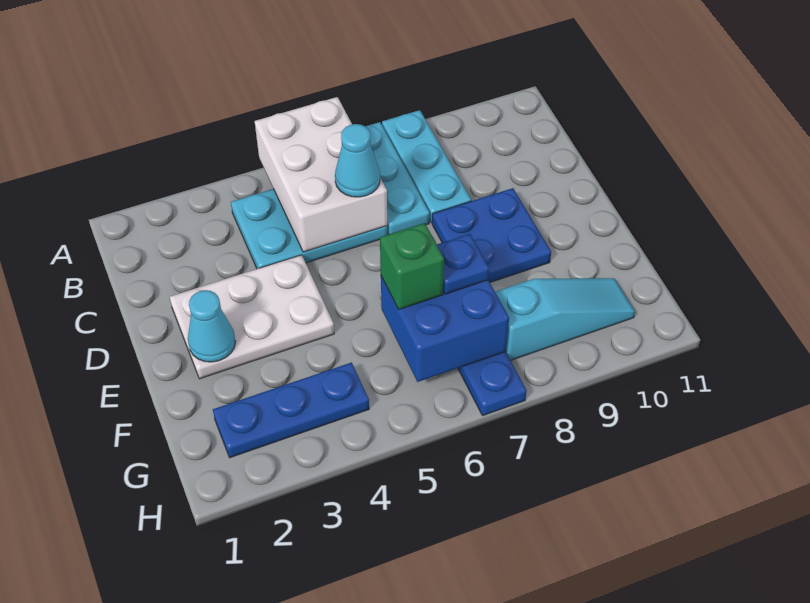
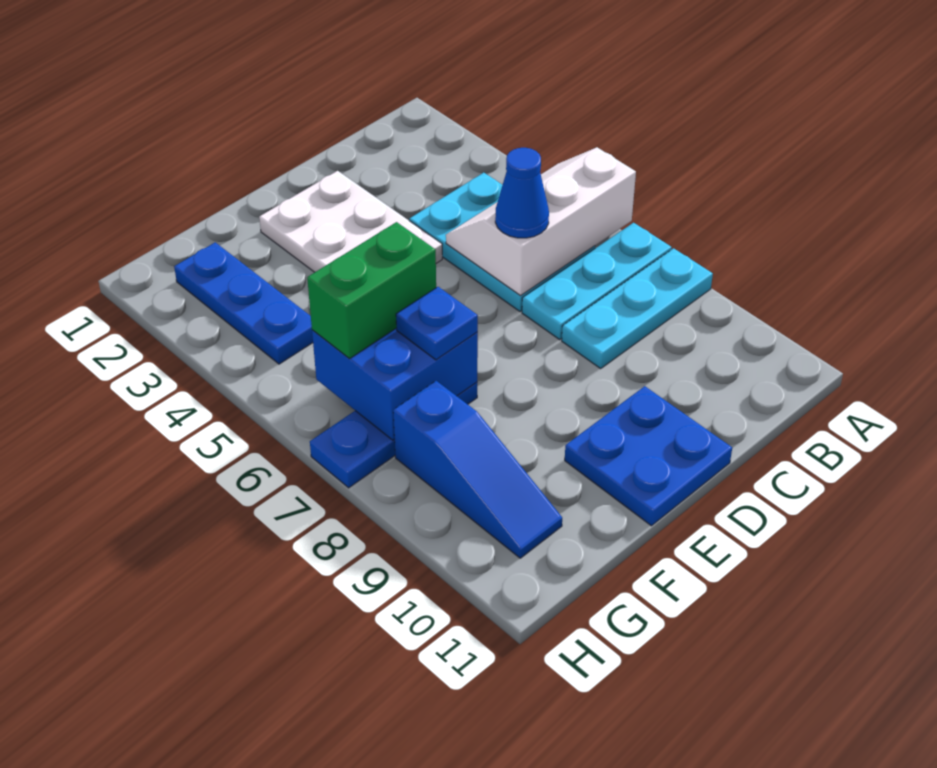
white 2x3 brick [255,97,387,252] -> white 2x3 slope [446,147,636,296]
cyan 1x1 cone [335,124,380,197] -> blue 1x1 cone [495,148,549,238]
blue 2x2 plate [432,188,551,282] -> blue 2x2 plate moved to [565,386,732,526]
cyan 1x1 cone [188,290,236,362] -> none
green 1x1 brick [380,223,444,310] -> green 1x2 brick [307,222,436,359]
cyan 1x3 slope [495,278,635,360] -> blue 1x3 slope [393,381,562,558]

